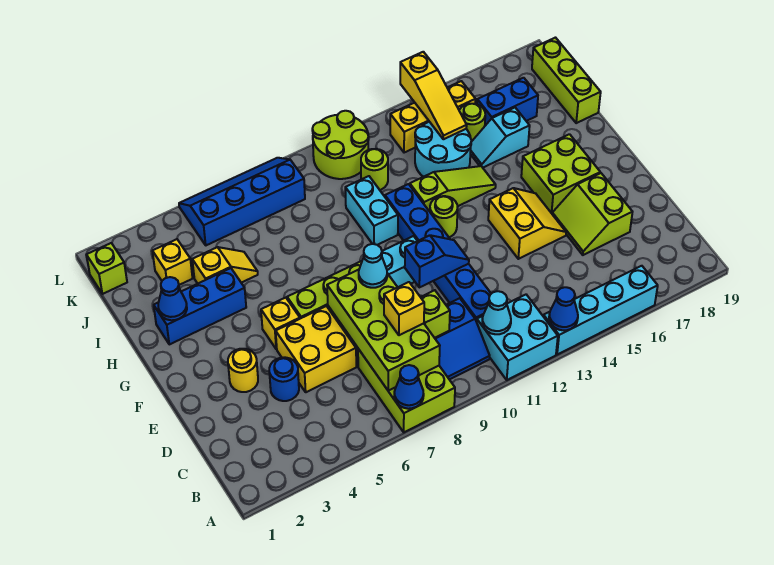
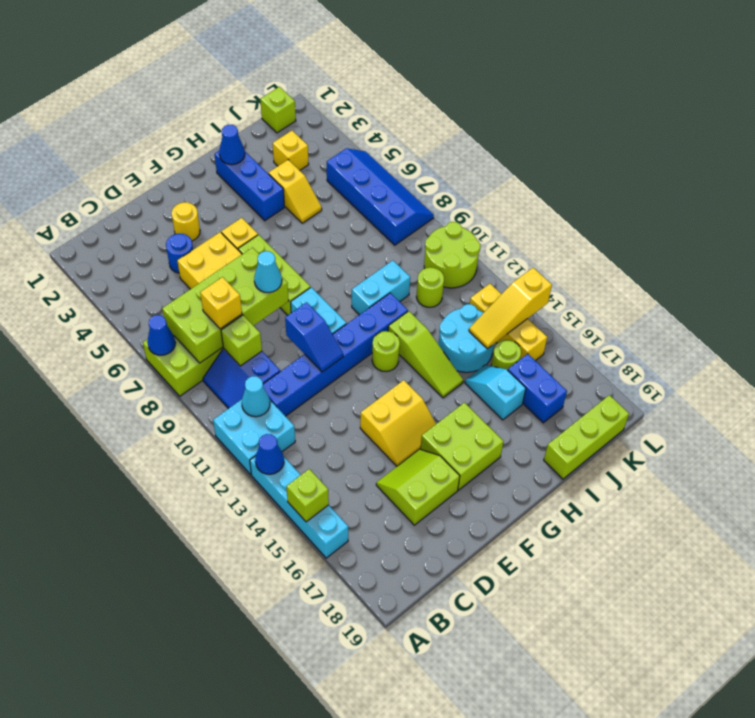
none -> lime 1x1 brick [286,469,329,522]

